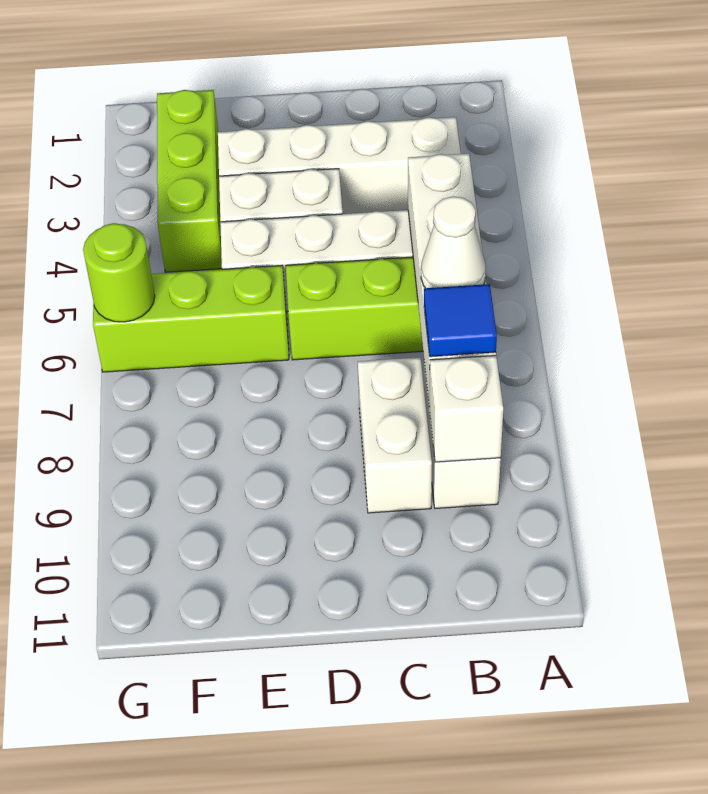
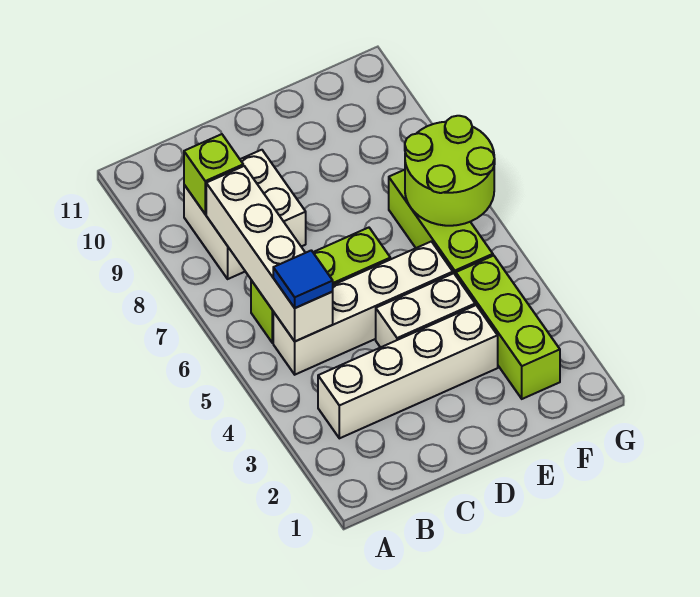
white 1x1 cone [421,196,486,288] -> none
blue 1x1 tile [424,284,497,357] -> blue 1x1 tile moved to [273,250,333,308]
white 1x1 brick [430,356,503,462] -> lime 1x1 brick [184,134,243,214]
lime 1x3 brick [93,266,289,372] -> lime 1x3 brick turned to [389,170,493,275]
lime 1x1 round brick [83,223,155,322] -> lime 2x2 round brick [405,116,495,226]

